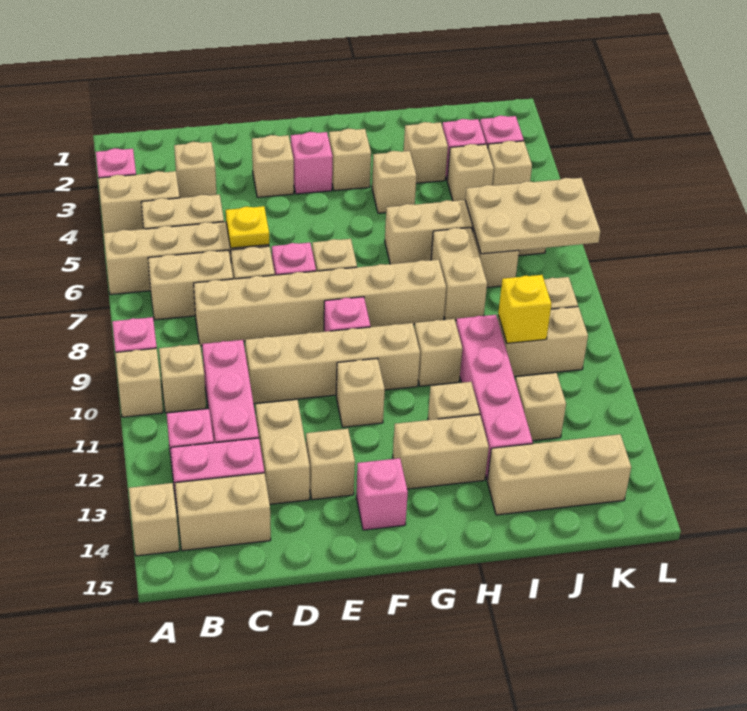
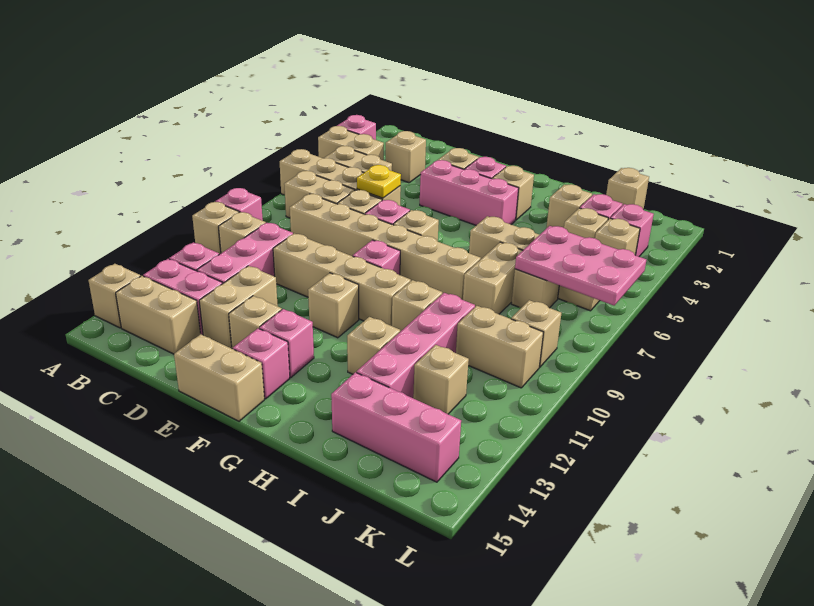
none -> pink 1x3 brick [420,160,519,225]
none -> pink 1x1 brick [259,309,314,377]
tan 1x2 brick [393,415,489,489] -> tan 1x2 brick moved to [174,334,264,421]
tan 1x1 brick [372,151,416,213] -> tan 1x1 brick moved to [606,168,649,209]
tan 1x3 brick [487,434,631,515] -> pink 1x3 brick [331,372,461,482]
tan 2x3 plate [465,178,600,254] -> pink 2x3 plate [515,226,646,305]
yellow 1x1 brick [498,275,552,343] -> none

